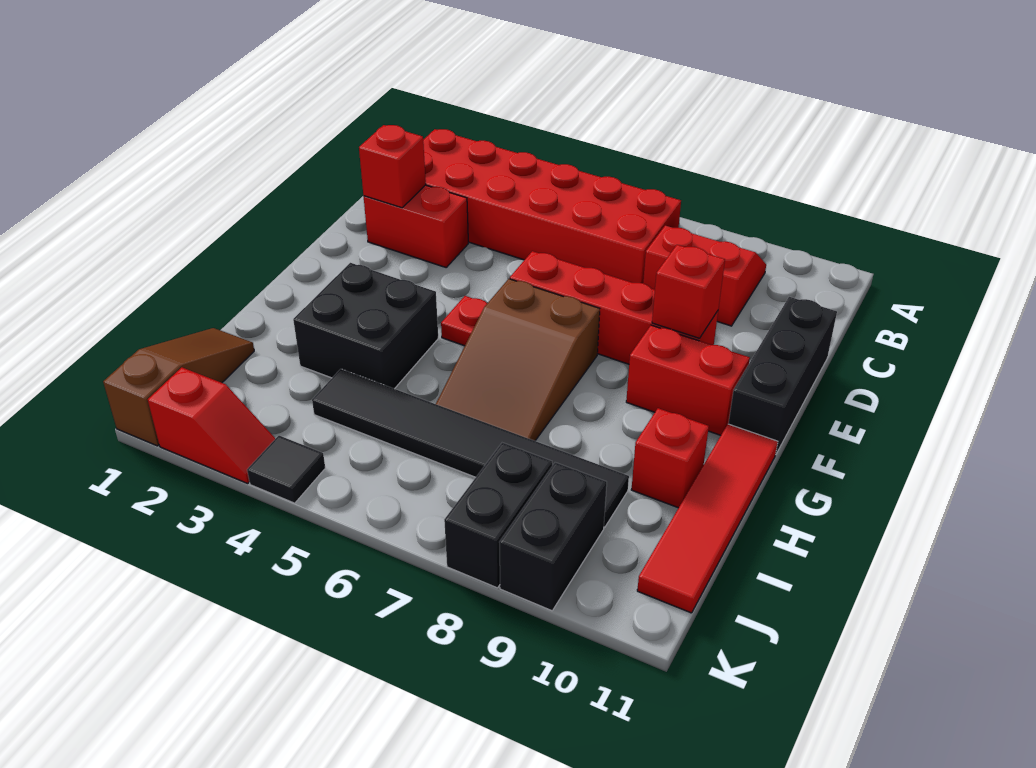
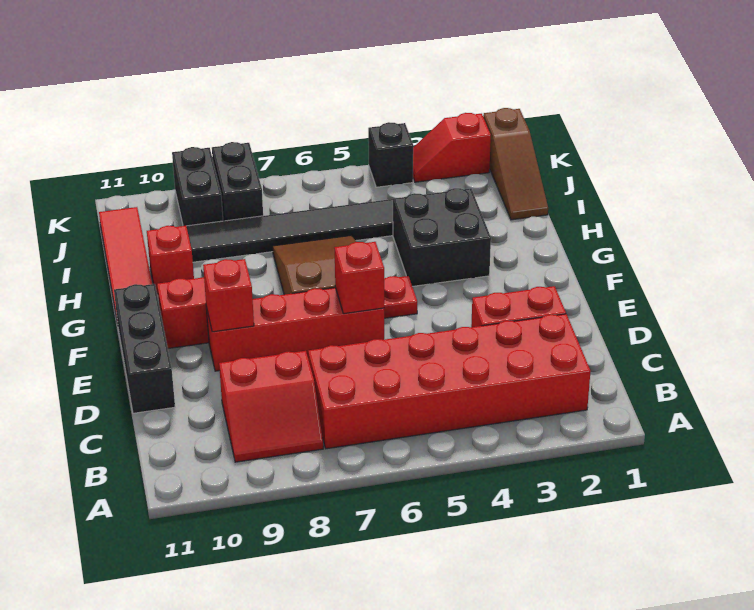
red 1x1 brick [359,125,426,208] -> red 1x1 brick moved to [334,242,384,314]
black 1x1 tile [247,436,325,503] -> black 1x1 brick [368,122,413,187]

